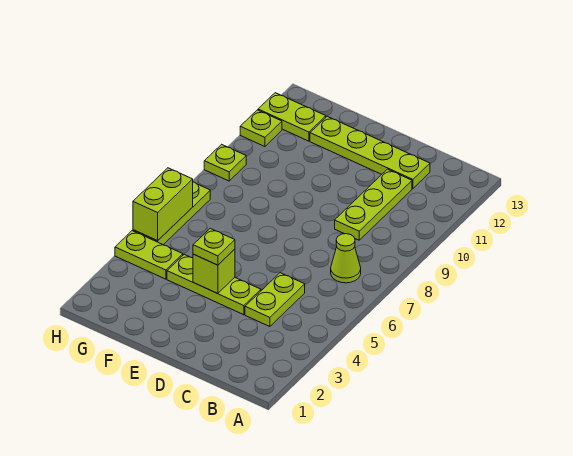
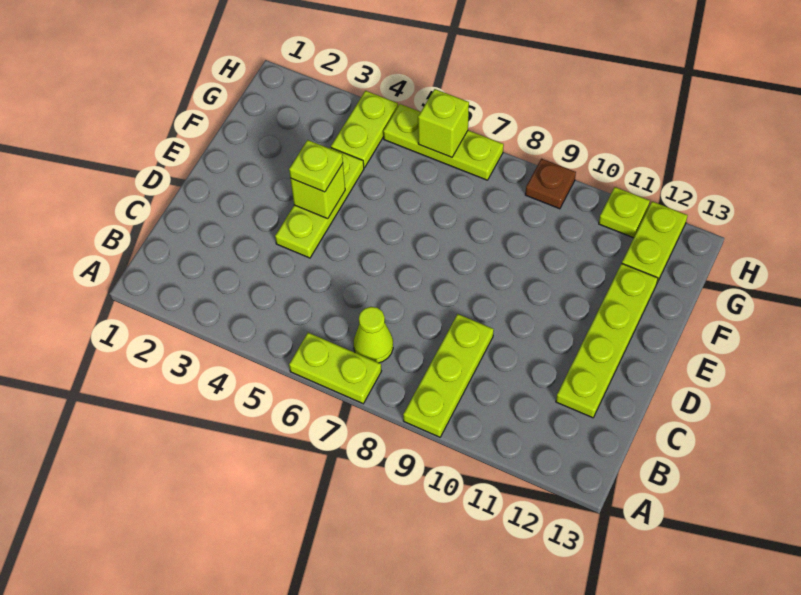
lime 1x2 plate [245,273,305,327] -> lime 1x2 plate moved to [289,333,381,404]
lime 1x3 plate [335,169,412,240] -> lime 1x3 plate turned to [403,314,494,437]
lime 1x2 brick [133,168,193,241] -> lime 1x1 brick [418,89,469,157]
lime 1x1 plate [204,144,246,181] -> brown 1x1 plate [525,159,576,209]

